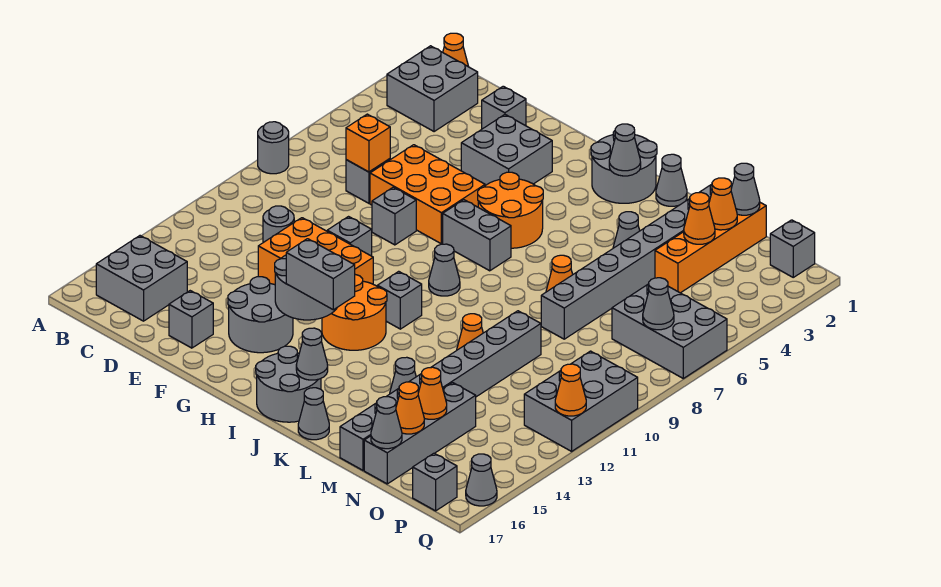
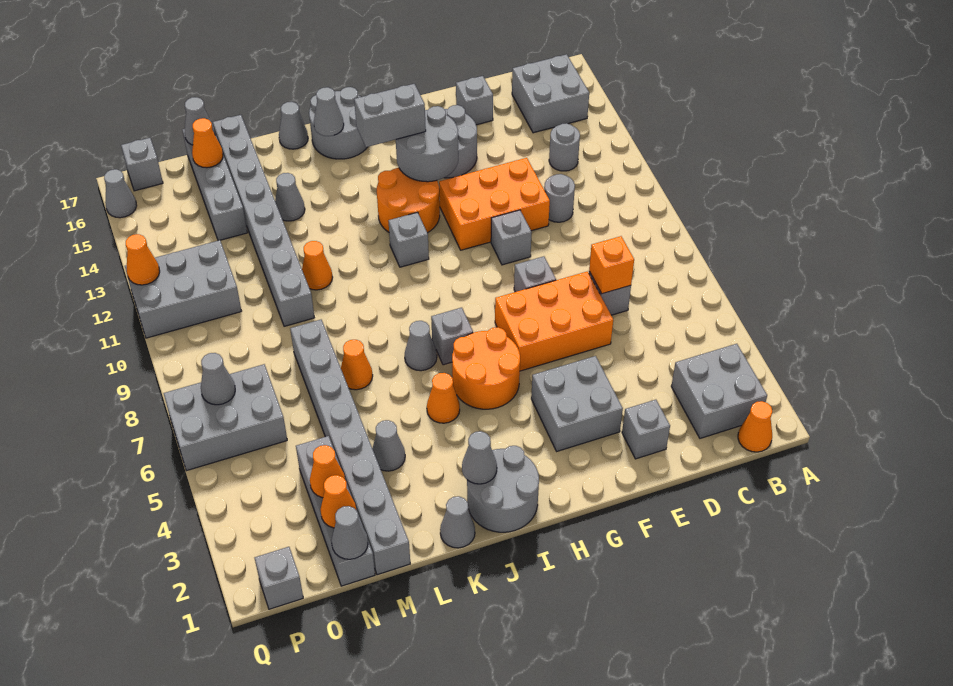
grey 1x1 round brick [258,122,289,174] -> grey 1x1 round brick moved to [549,123,580,171]
grey 1x2 brick [443,200,511,271] -> grey 1x1 brick [431,308,473,365]
grey 1x1 cone [429,244,460,296] -> grey 1x1 cone moved to [405,321,437,371]
orange 1x4 brick [655,203,766,293] -> grey 1x4 brick [296,436,375,586]
orange 1x1 cone [418,367,447,419] -> orange 1x1 cone moved to [427,373,460,423]
grey 2x3 brick [524,351,638,451] -> grey 2x3 brick turned to [125,240,241,338]

